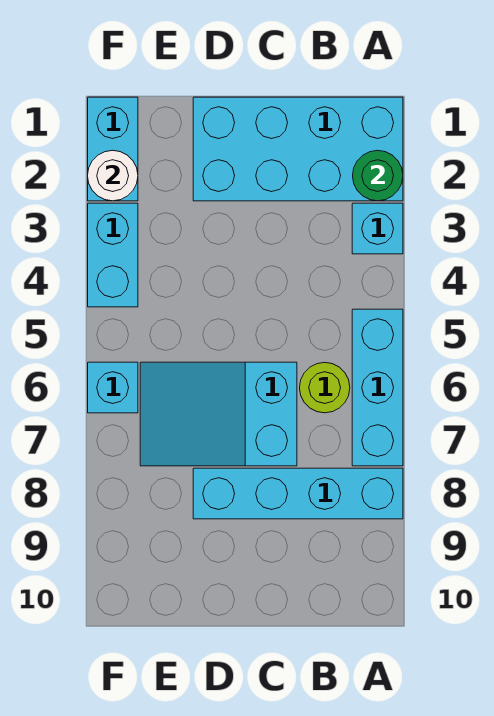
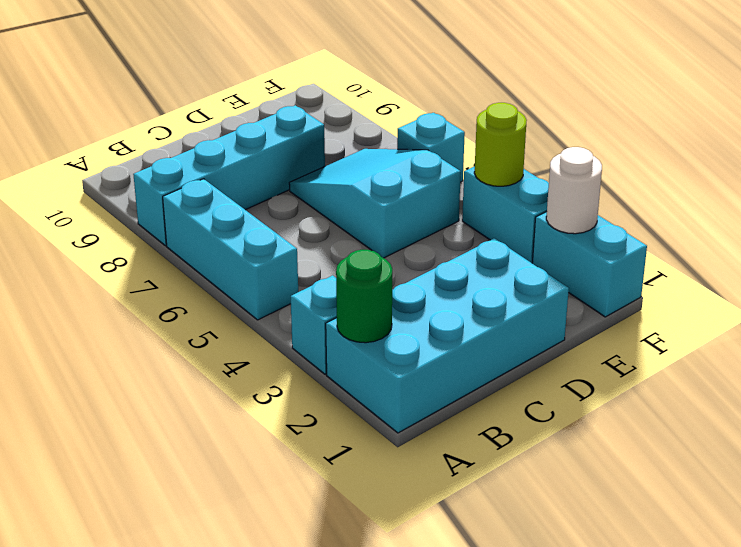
lime 1x1 round brick [300,362,350,413] -> lime 1x1 round brick moved to [474,103,527,186]
cyan 2x3 slope [140,362,297,466] -> cyan 2x3 slope turned to [289,149,461,258]

